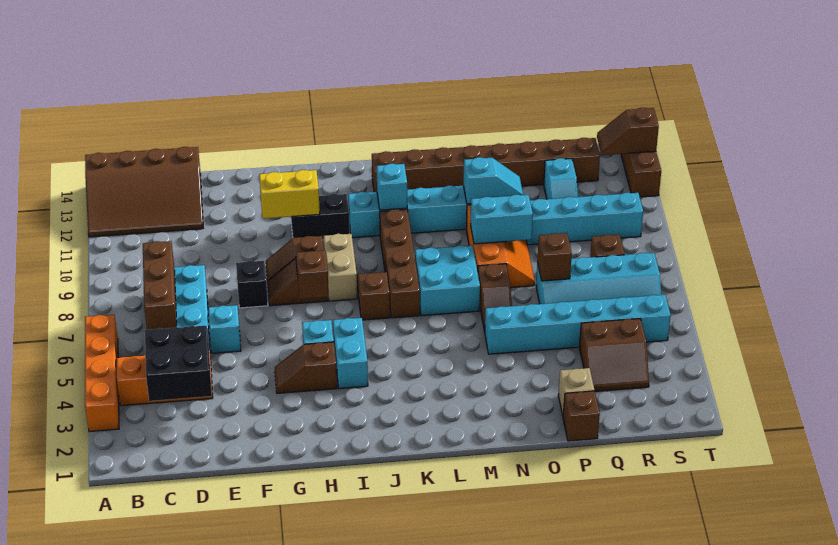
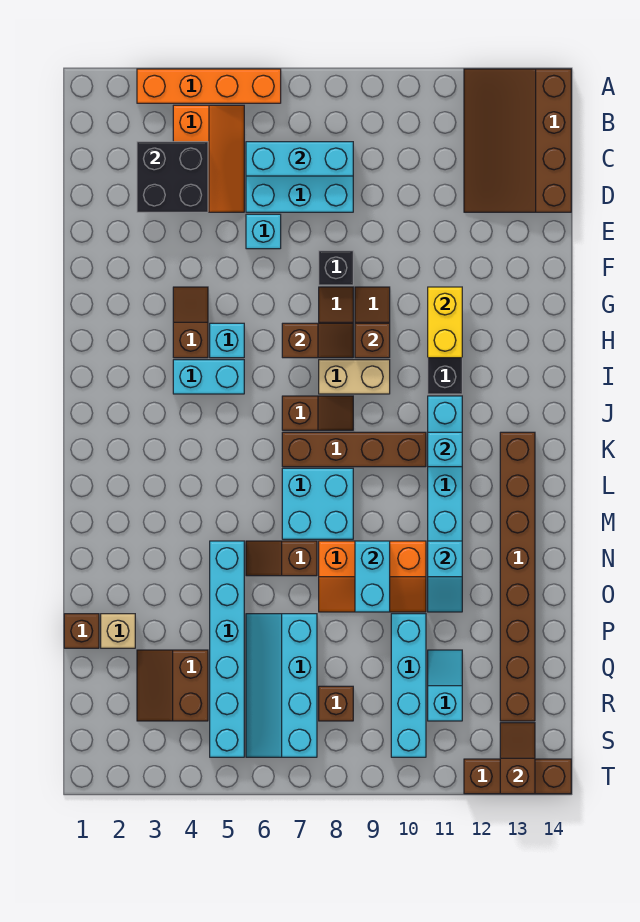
brown 1x3 brick [143,241,177,330] -> cyan 1x3 brick [246,142,353,176]
brown 1x1 brick [537,233,572,281] -> brown 1x1 brick moved to [355,323,390,358]
cyan 1x2 slope [544,158,578,199] -> cyan 1x2 slope turned to [428,650,462,721]

